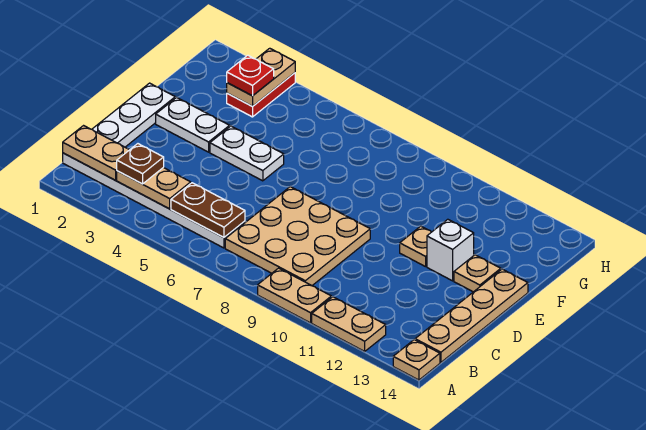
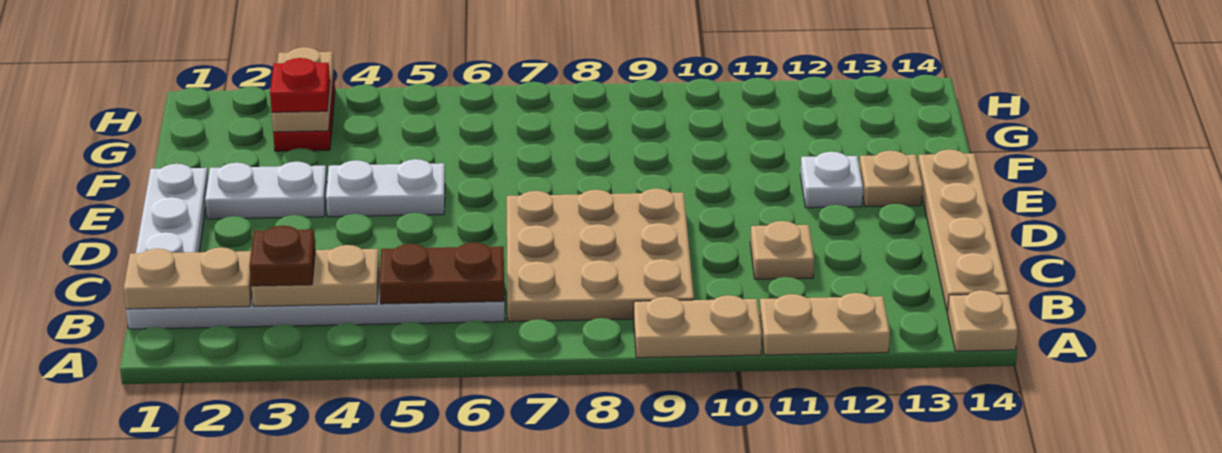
tan 1x1 plate [400,226,431,267] -> tan 1x1 plate moved to [750,221,814,279]
white 1x1 brick [427,219,474,281] -> white 1x1 plate [800,152,863,208]

